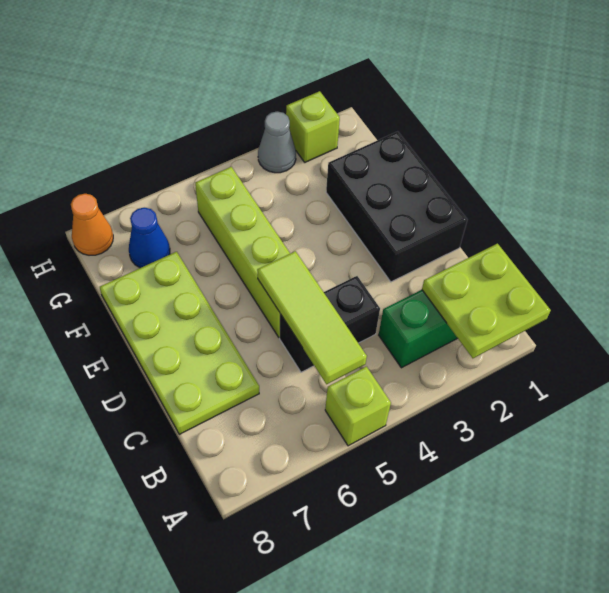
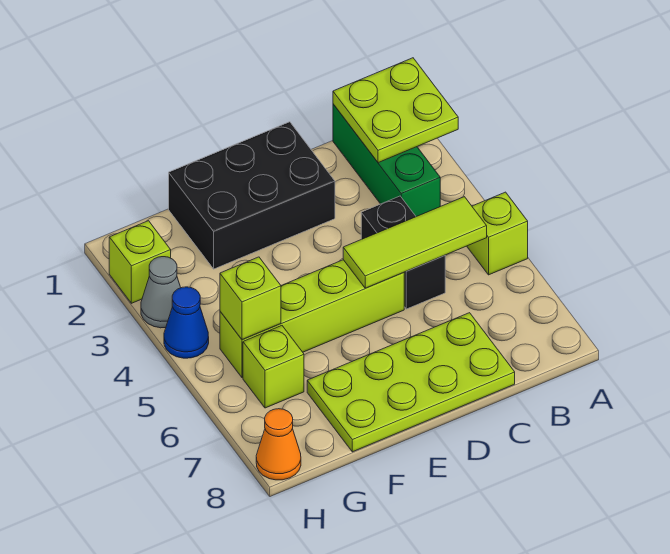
none -> lime 1x1 brick [220,257,281,339]
none -> lime 1x1 brick [243,326,304,408]
blue 1x1 cone [129,208,170,268] -> blue 1x1 cone moved to [164,287,209,358]

